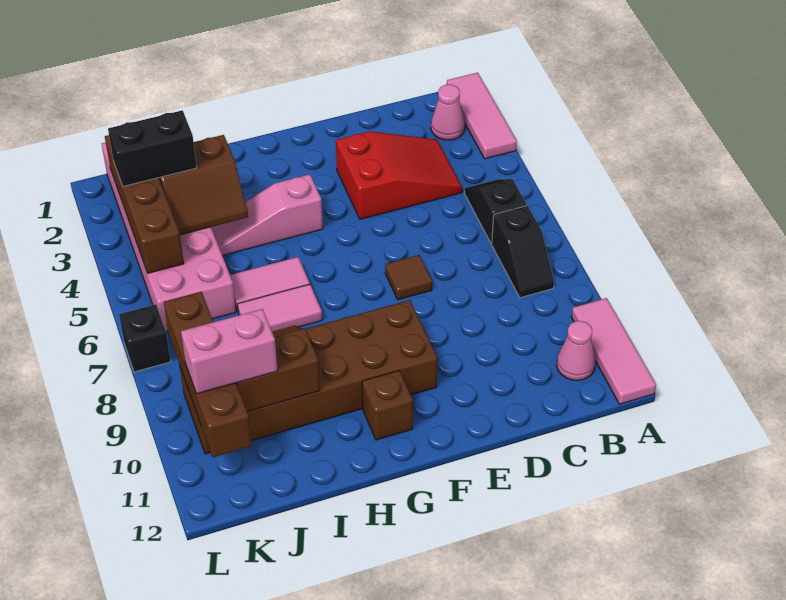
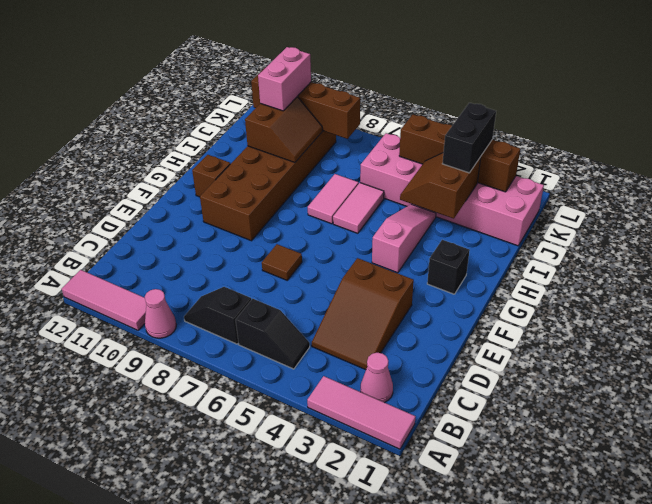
pink 1x1 cone [557,321,595,381] -> pink 1x1 cone moved to [145,289,176,338]
red 2x3 slope [336,131,462,219] -> brown 2x3 slope [312,258,414,370]
black 1x1 brick [119,304,171,372] -> black 1x1 brick moved to [427,240,470,294]

